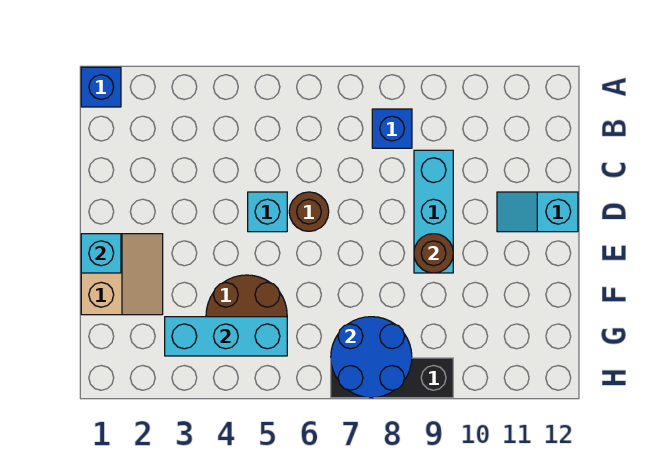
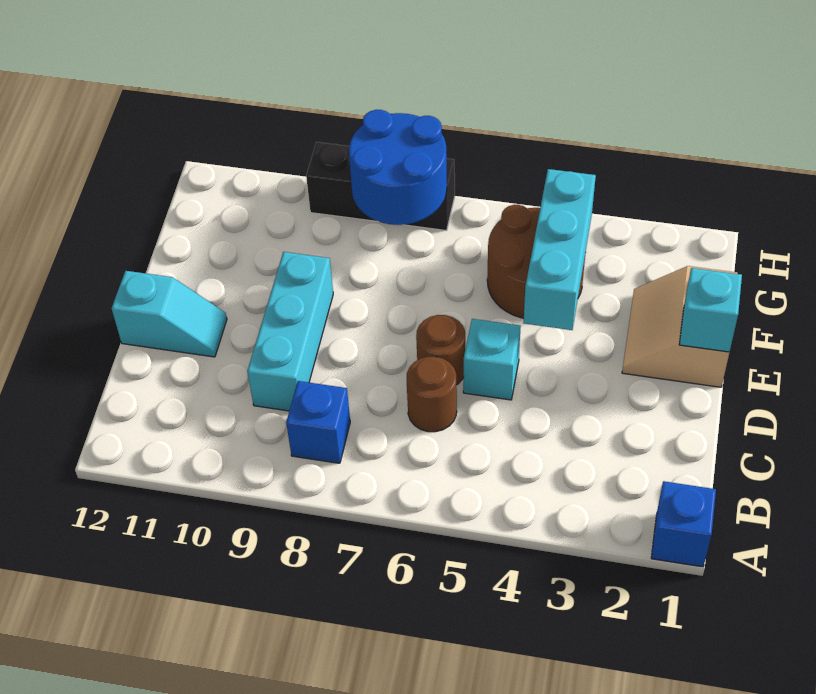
brown 1x1 round brick [414,234,453,273] -> brown 1x1 round brick moved to [407,357,457,432]
cyan 1x3 brick [165,317,287,356] -> cyan 1x3 brick turned to [523,169,596,330]

